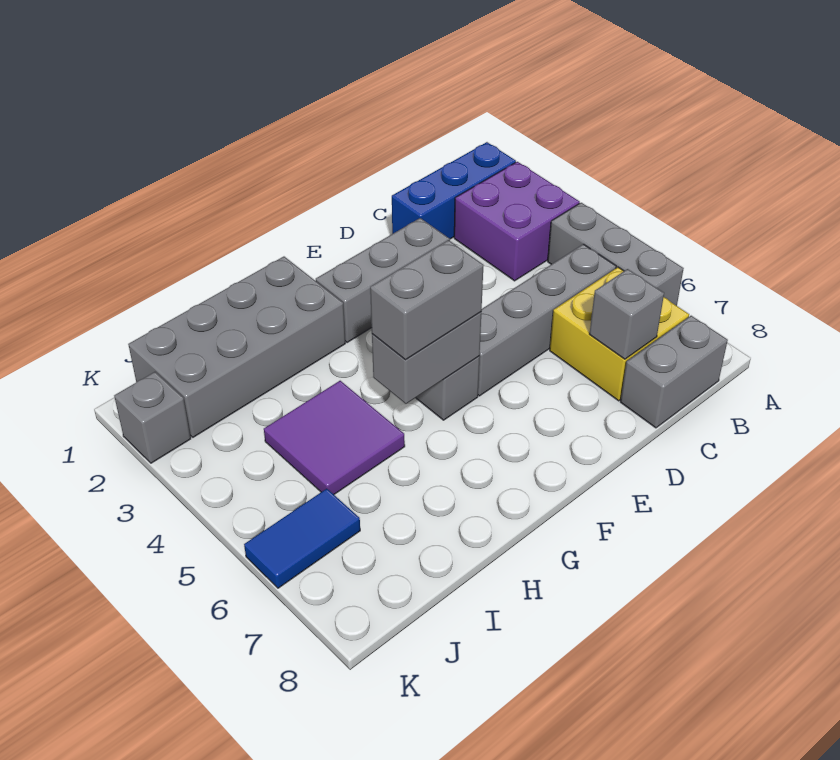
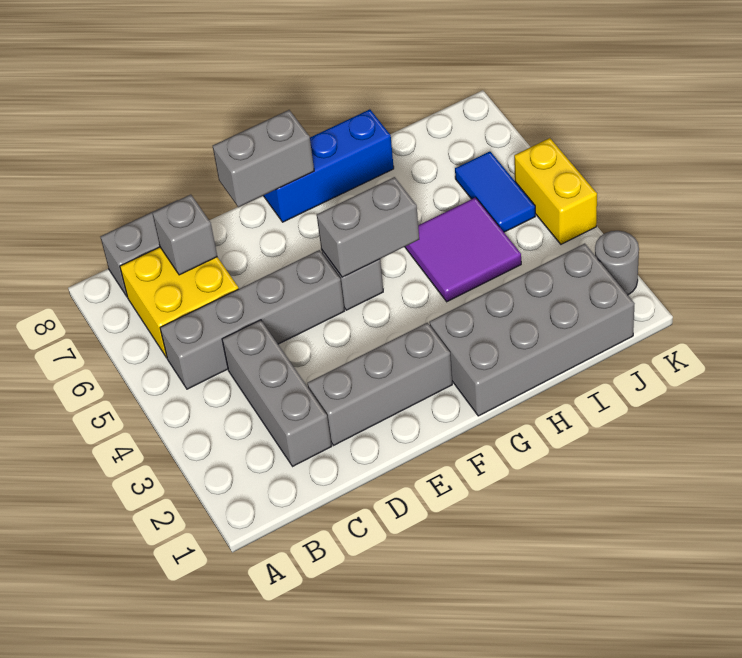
blue 1x3 brick [392,142,516,239] -> blue 1x3 brick moved to [263,109,394,222]
purple 2x2 brick [454,162,580,281] -> none
grey 1x3 brick [548,203,684,306] -> grey 1x3 brick moved to [222,320,332,466]
grey 1x2 brick [370,240,483,360] -> grey 1x2 brick moved to [213,110,314,207]
blue 1x2 tile [244,489,360,588] -> blue 1x2 tile turned to [455,152,535,232]
grey 1x1 brick [114,372,191,463] -> grey 1x1 round brick [595,231,639,295]
none -> yellow 1x2 brick [514,138,597,244]

